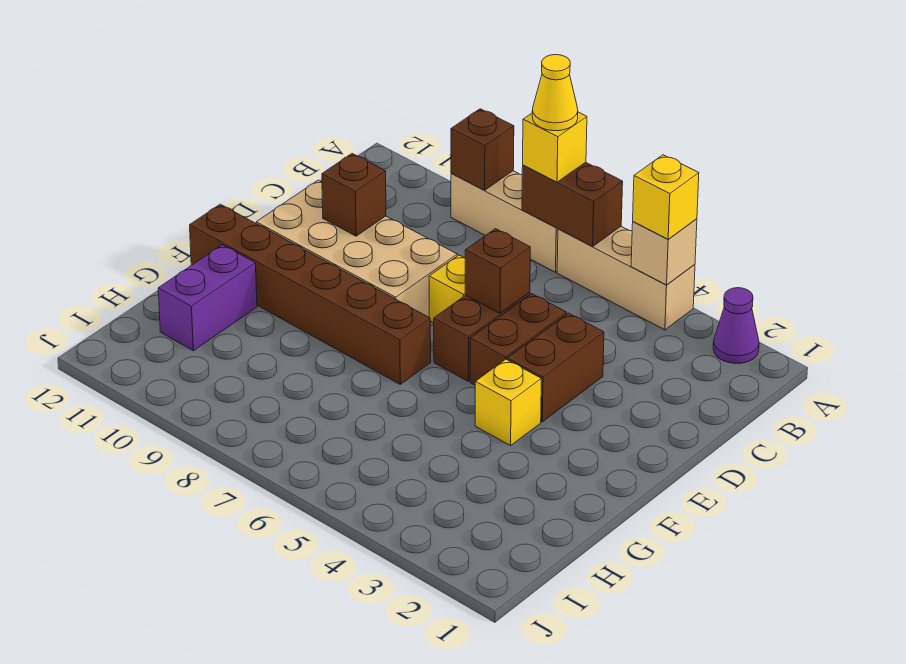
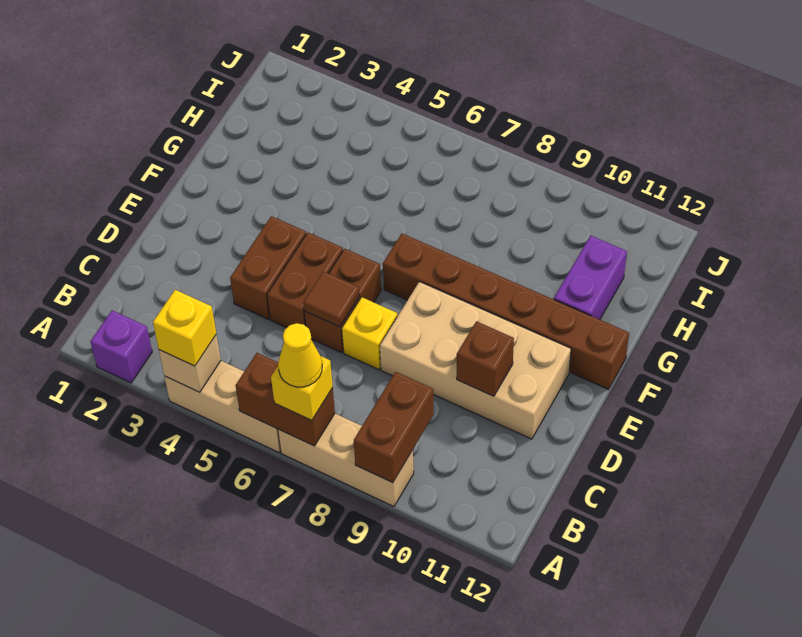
purple 1x1 cone [713,288,759,364] -> purple 1x1 brick [90,310,152,383]
brown 1x1 brick [451,109,514,190] -> brown 1x2 brick [354,372,434,483]
brown 1x1 brick [465,229,530,313] -> brown 1x1 tile [303,271,360,327]
yellow 1x1 brick [475,359,541,446] -> none

